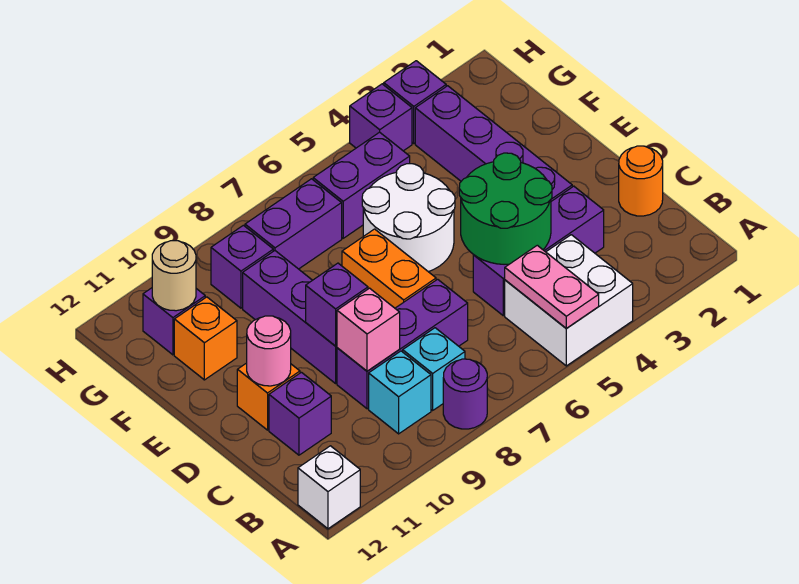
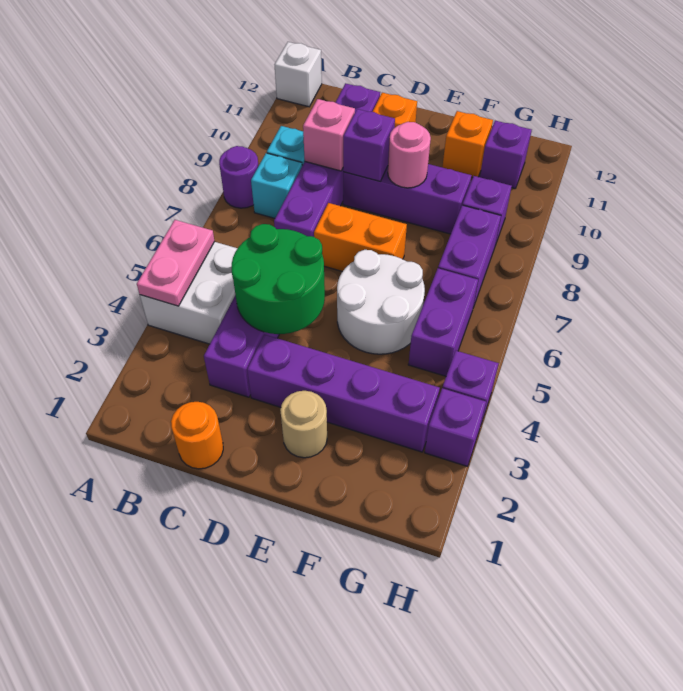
pink 1x2 plate [505,245,599,328] -> pink 1x2 plate turned to [137,220,215,306]
pink 1x1 round brick [247,316,291,386] -> pink 1x1 round brick moved to [388,122,431,188]
tan 1x1 round brick [152,241,196,311] -> tan 1x1 round brick moved to [280,391,327,458]

